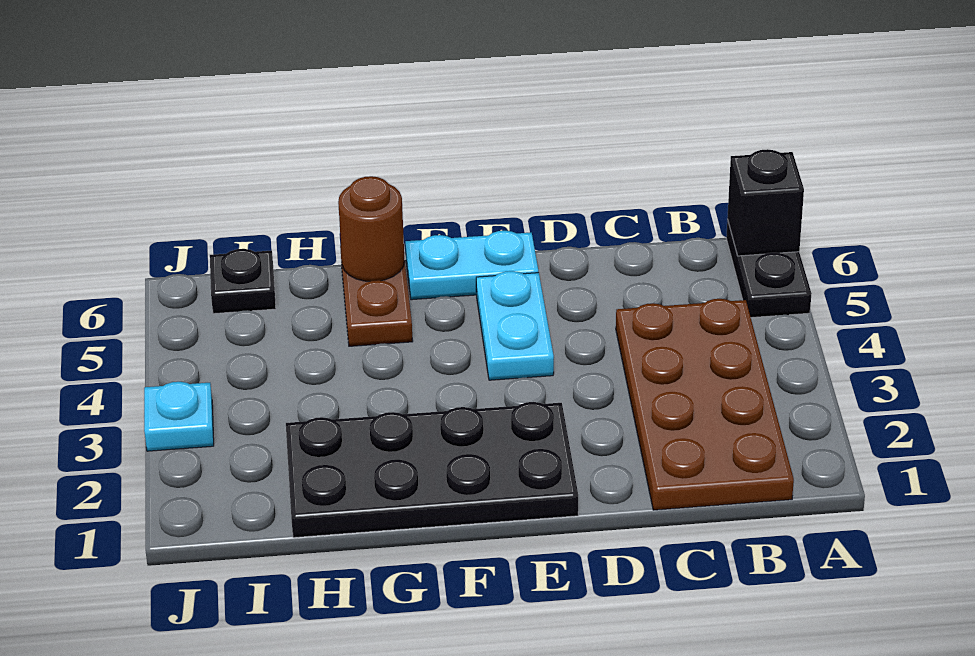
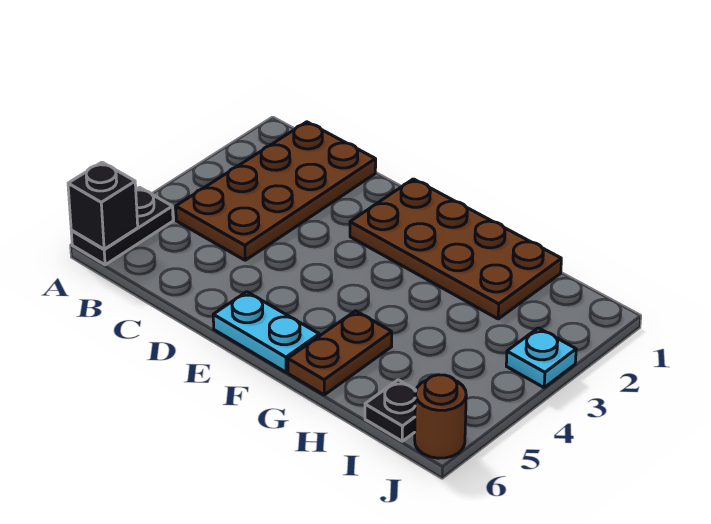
black 2x4 plate [286,402,578,538] -> brown 2x4 plate [350,179,561,319]
cyan 1x2 plate [476,271,554,380] -> none
brown 1x1 round brick [338,176,404,281] -> brown 1x1 round brick moved to [415,375,466,458]

